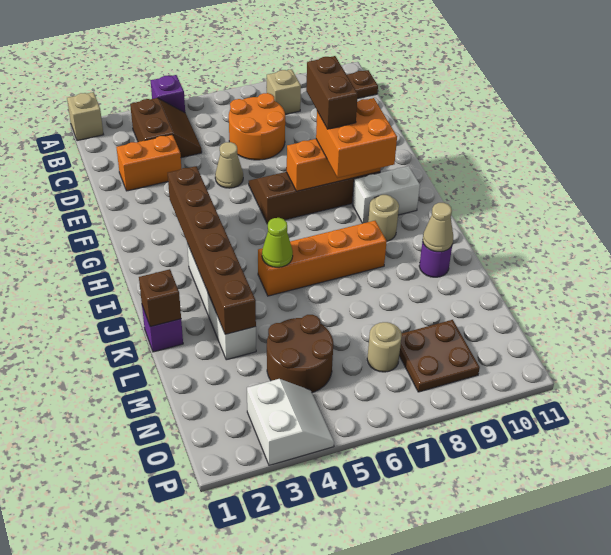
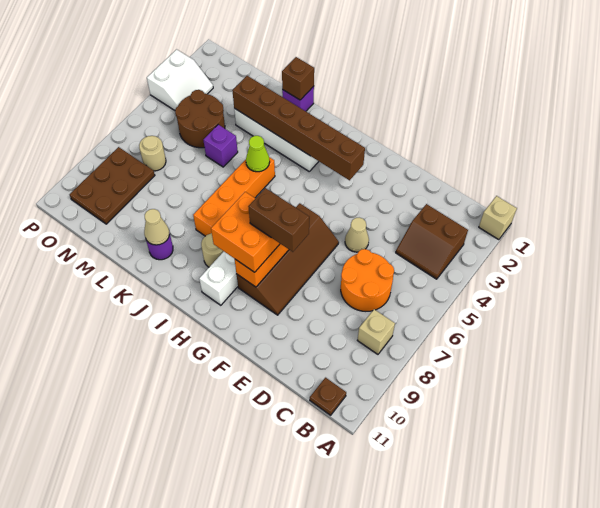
purple 1x1 brick [151,75,185,113] -> purple 1x1 brick moved to [204,125,238,167]
orange 1x2 brick [116,135,181,191] -> none
brown 2x2 plate [399,320,480,392] -> brown 2x3 plate [70,147,155,224]
white 2x2 slope [247,379,334,465] -> white 2x2 slope turned to [147,49,213,110]

